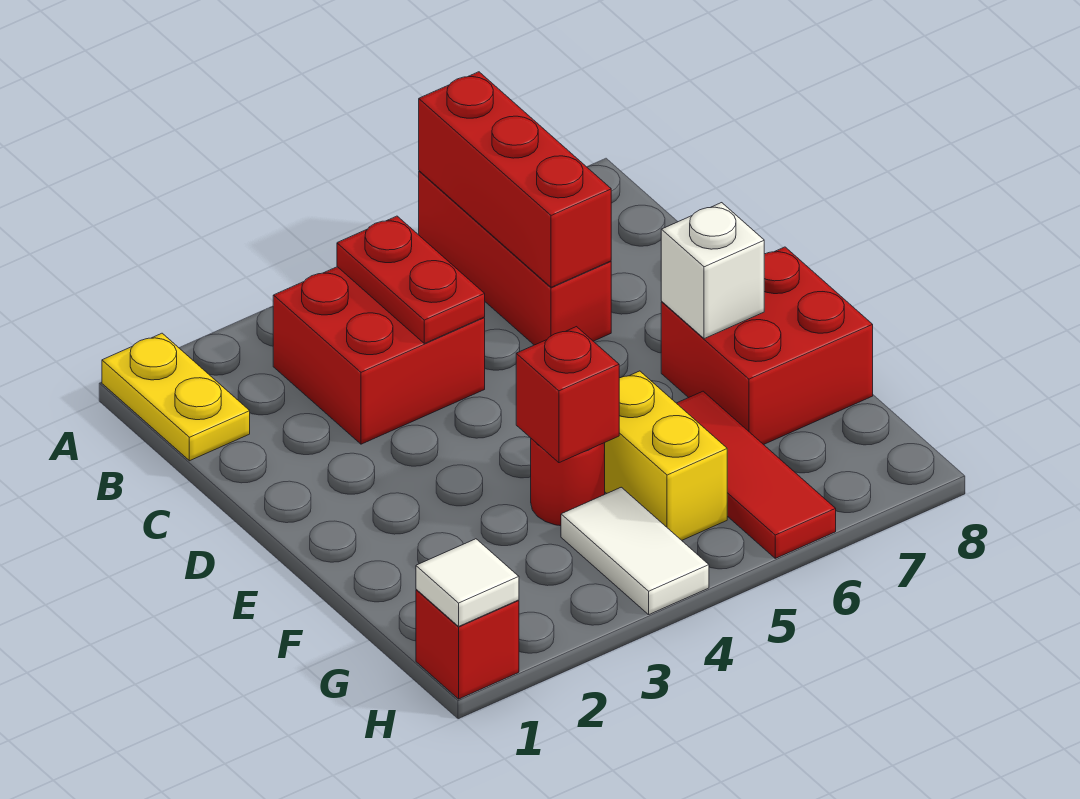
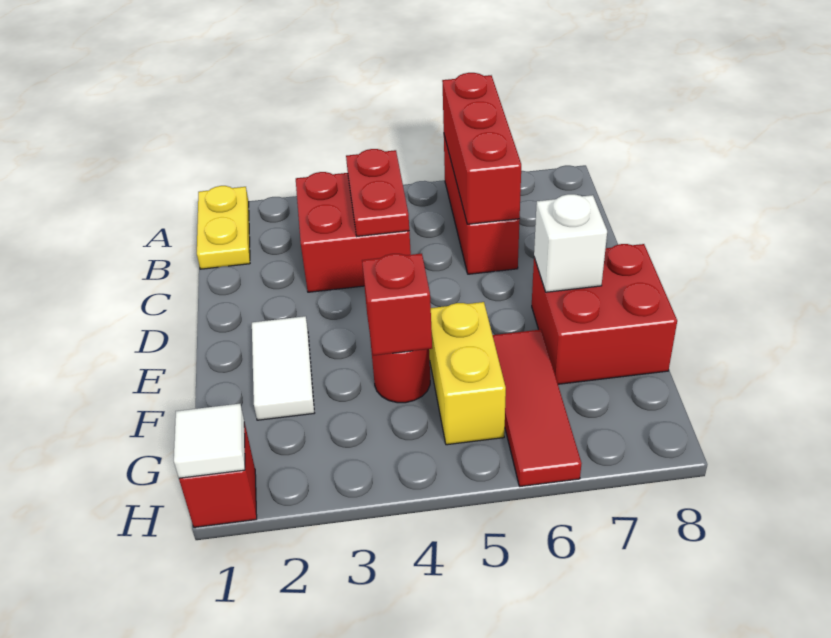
white 1x2 tile [561,487,709,615] -> white 1x2 tile moved to [252,316,314,420]

